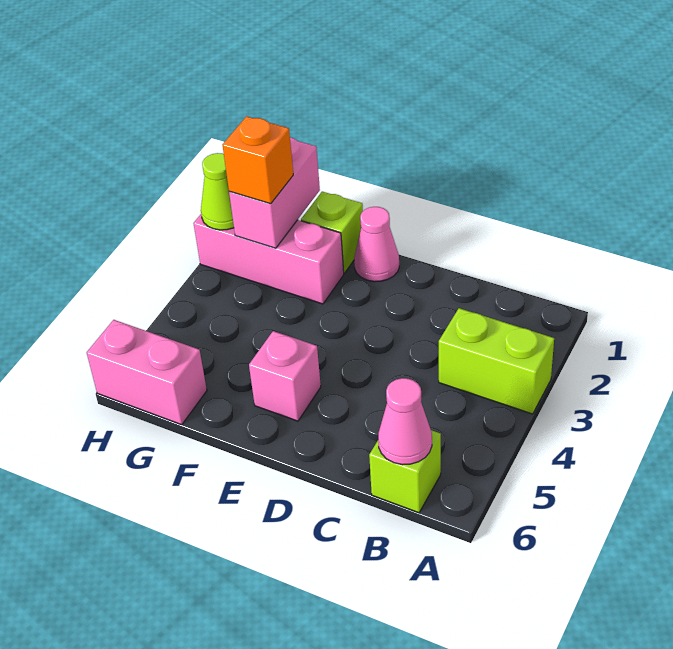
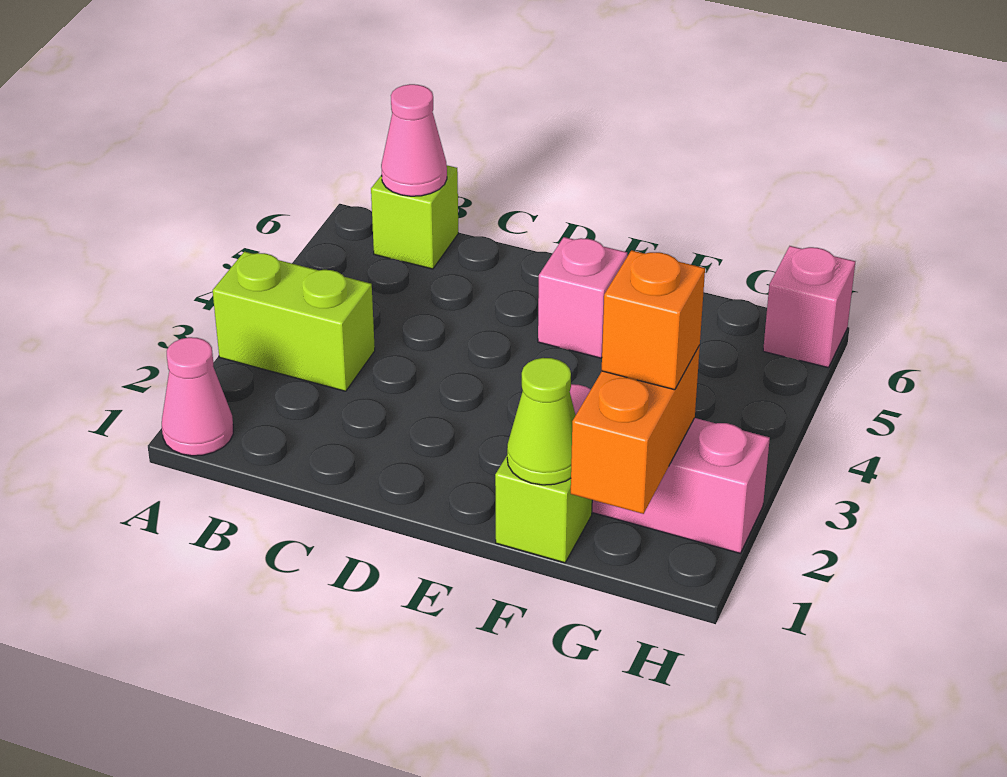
pink 1x1 cone [354,207,399,282] -> pink 1x1 cone moved to [162,337,233,456]
pink 1x2 brick [229,137,320,248] -> orange 1x2 brick [571,345,700,514]
pink 1x2 brick [87,320,207,425] -> pink 1x1 brick [763,246,855,368]
lime 1x1 cone [201,153,234,230] -> lime 1x1 cone moved to [507,358,576,485]

